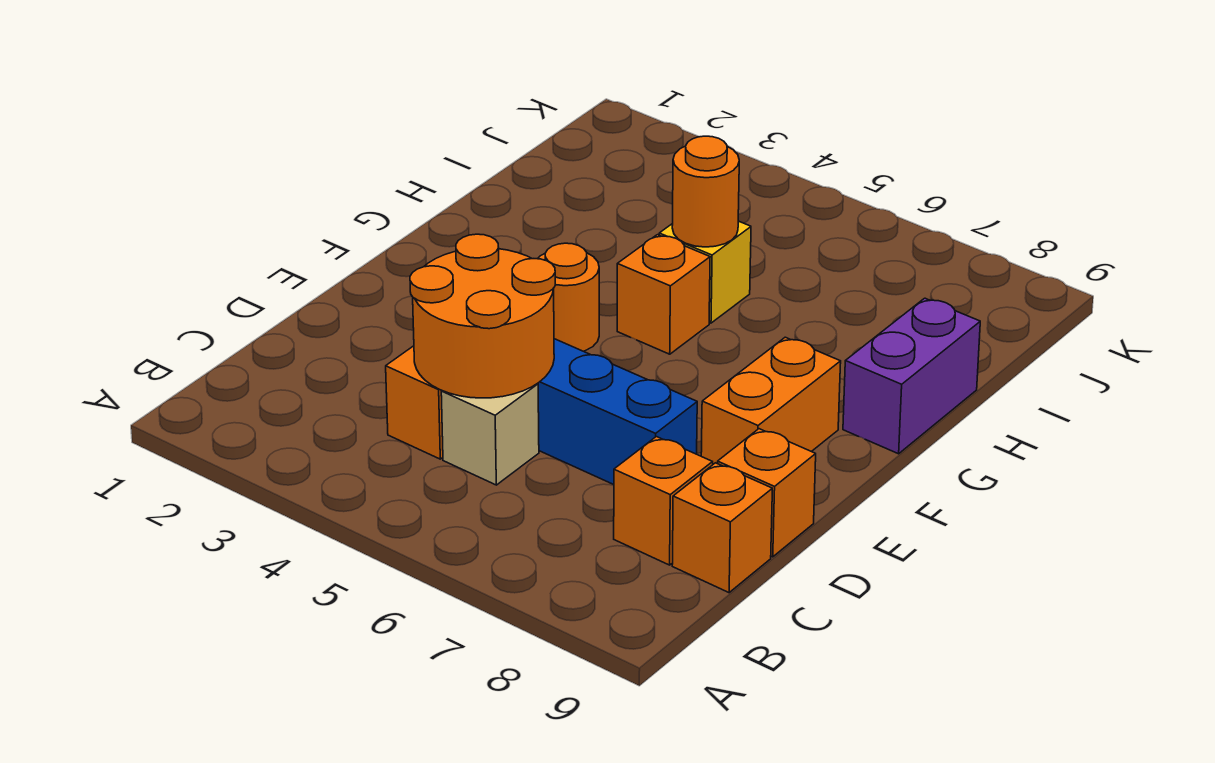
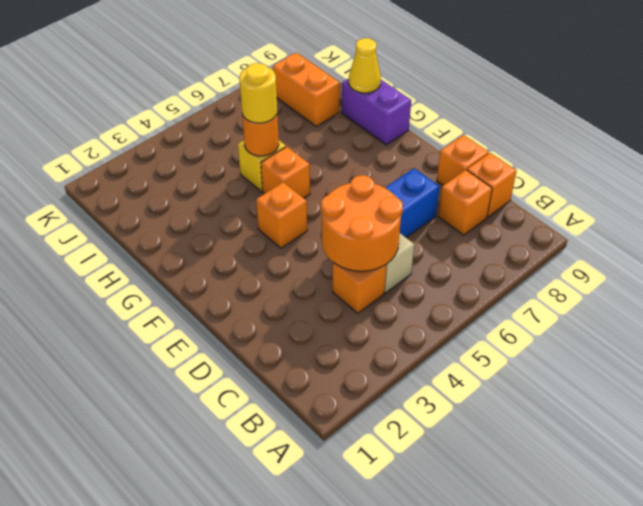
orange 1x2 brick [701,337,841,464] -> orange 1x2 brick moved to [273,53,340,126]
orange 1x1 round brick [538,243,599,351] -> orange 1x1 brick [256,182,307,248]
none -> yellow 1x1 round brick [239,63,277,123]
none -> yellow 1x1 cone [349,38,381,93]

